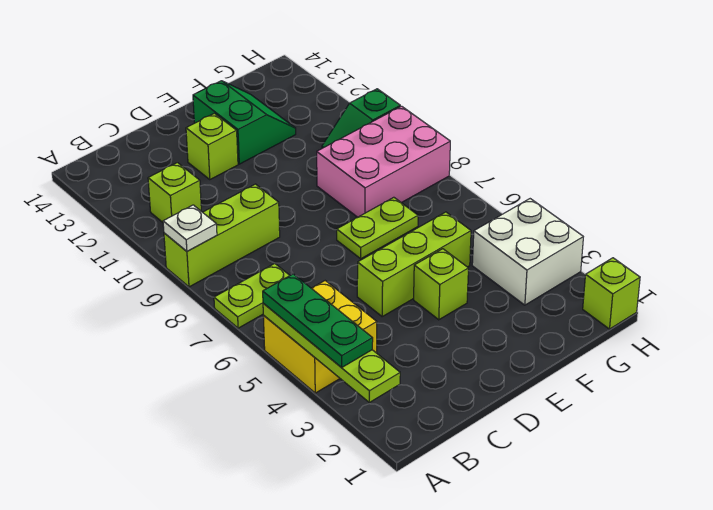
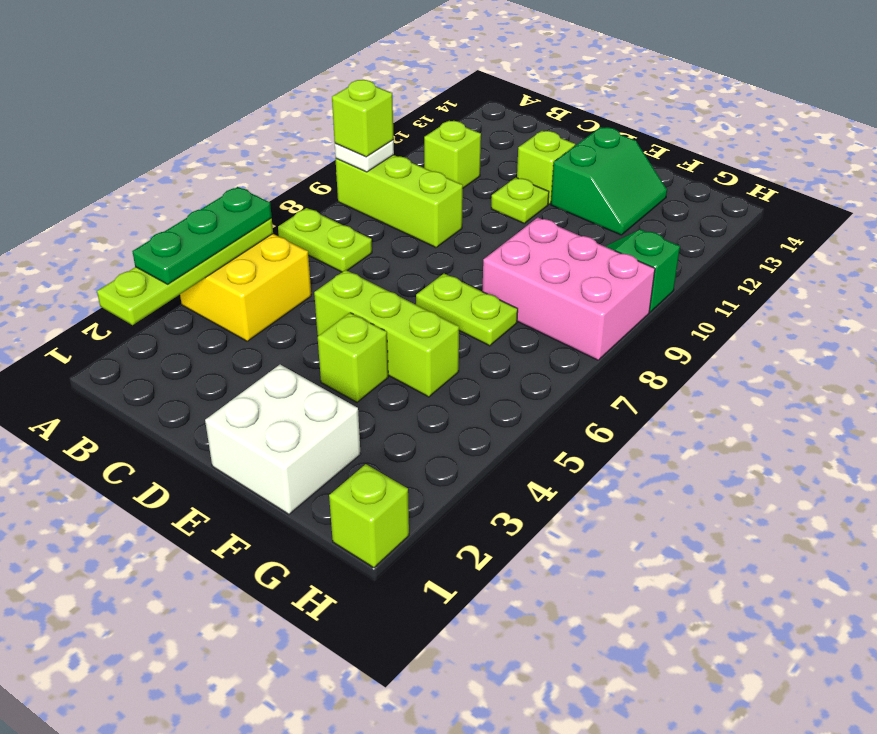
none -> lime 1x1 brick [332,80,394,157]
none -> lime 1x1 plate [491,178,549,223]
white 2x2 brick [472,199,583,305] -> white 2x2 brick moved to [205,365,361,514]

